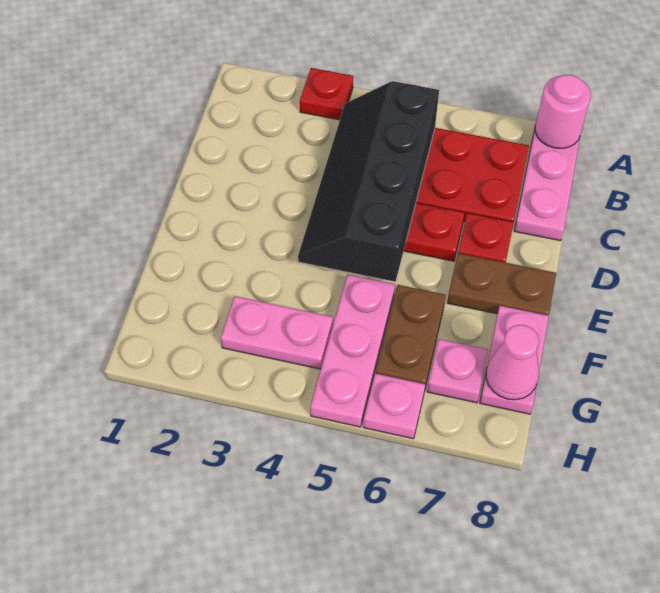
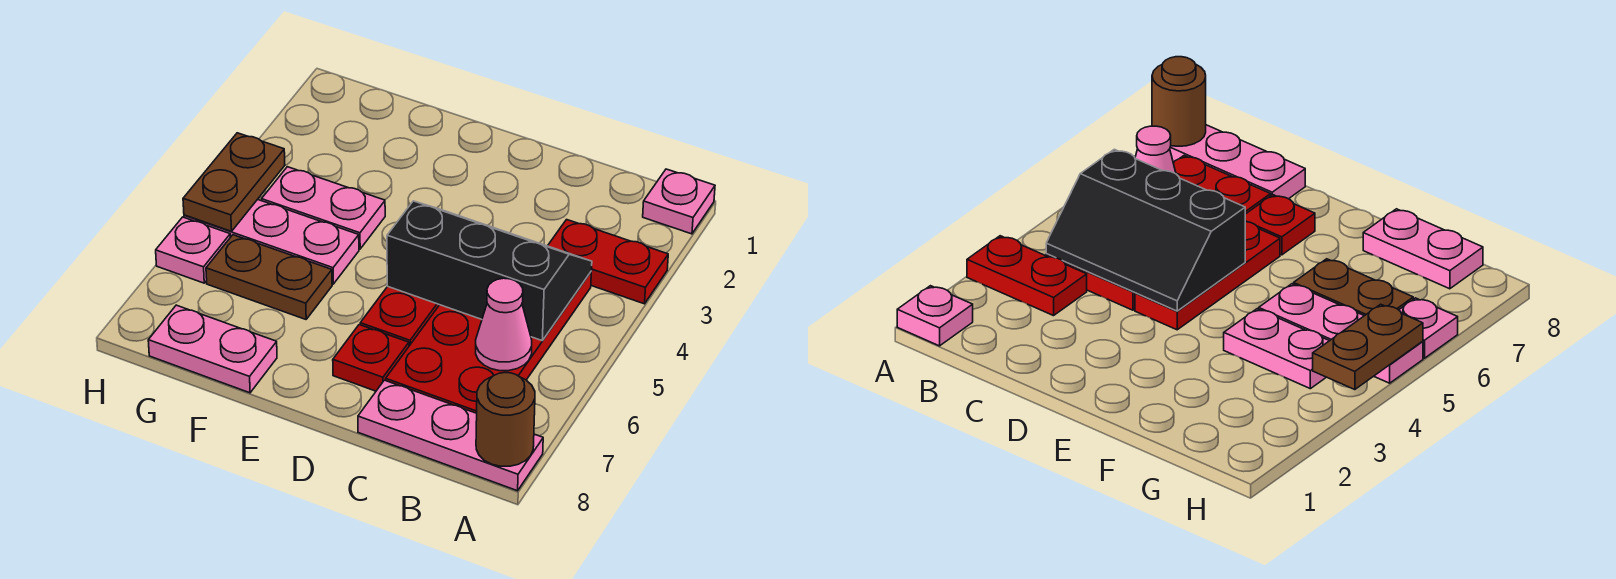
red 1x1 plate [300,68,353,120] -> red 1x2 plate [548,220,668,304]
pink 1x1 round brick [535,75,591,148] -> brown 1x1 round brick [476,373,535,466]
black 2x4 slope [298,81,439,282] -> black 2x3 slope [387,201,592,341]
brown 1x2 plate [447,253,556,316] -> brown 1x2 plate moved to [183,133,285,231]
pink 1x2 plate [221,296,333,369] -> pink 1x2 plate turned to [262,167,385,249]
pink 1x1 plate [427,339,488,403] -> pink 1x1 plate moved to [643,169,715,234]
pink 1x1 cone [486,325,539,400] -> pink 1x1 cone moved to [476,278,532,371]

